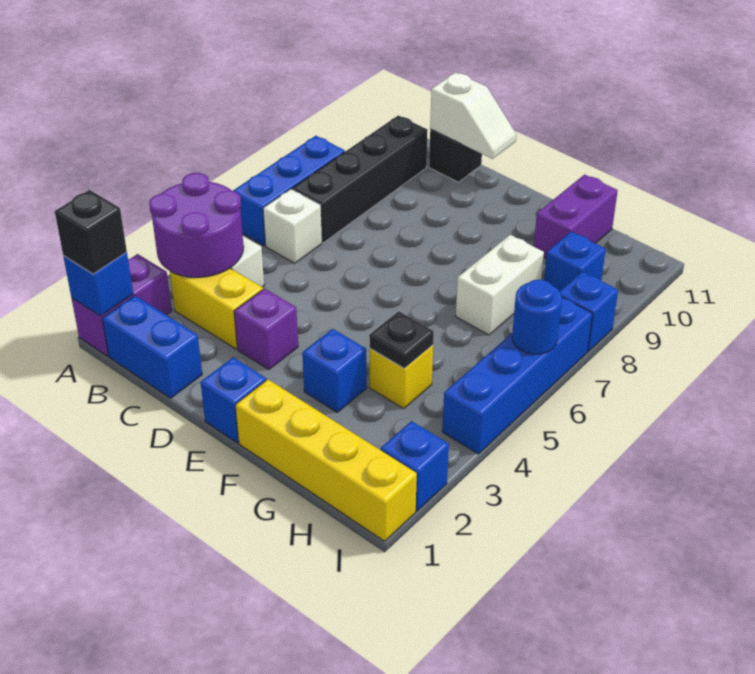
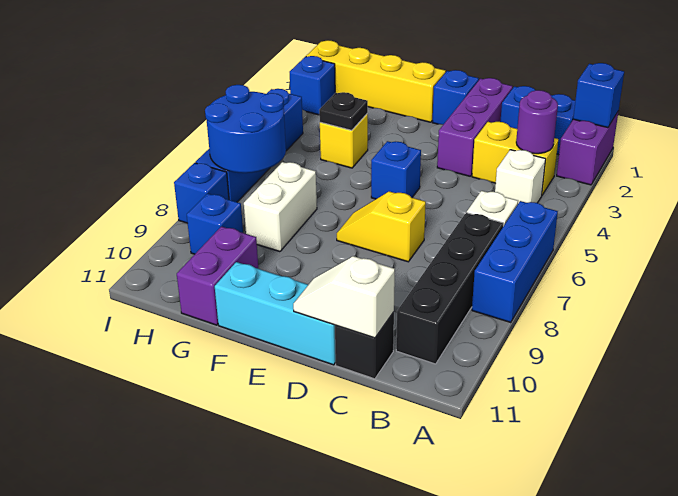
black 1x1 brick [55,190,127,274] -> none
purple 2x2 round brick [149,173,244,277] -> purple 1x1 round brick [516,90,558,154]
purple 1x1 brick [234,289,298,370] -> purple 1x3 brick [437,78,513,176]
none -> yellow 1x2 slope [337,191,426,262]
none -> cyan 1x3 brick [215,262,336,365]
blue 1x1 brick [302,329,367,412] -> blue 1x1 brick moved to [371,141,421,199]
blue 1x1 round brick [512,280,562,354] -> blue 2x2 round brick [205,85,286,173]

